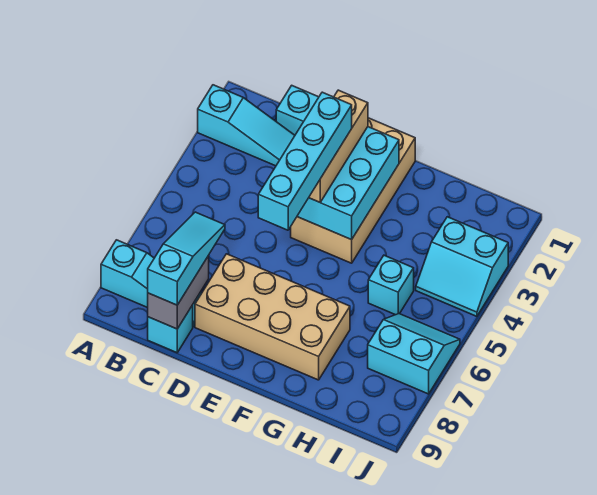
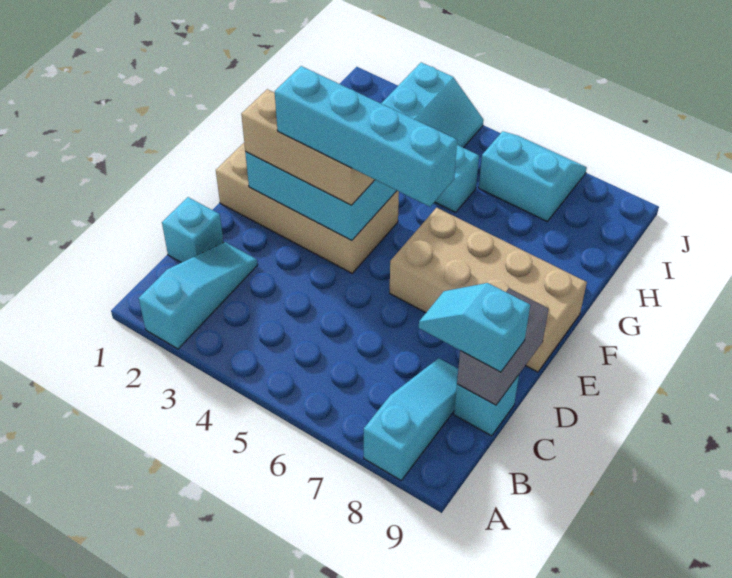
cyan 1x3 slope [148,212,225,305] -> cyan 1x2 slope [419,283,530,372]
grey 1x2 brick [148,256,209,329] -> grey 1x2 brick turned to [457,288,549,405]
tan 2x4 brick [195,254,350,380] -> tan 2x4 brick turned to [390,208,587,372]
cyan 2x2 slope [368,313,460,394] -> cyan 2x2 slope turned to [479,131,587,222]

